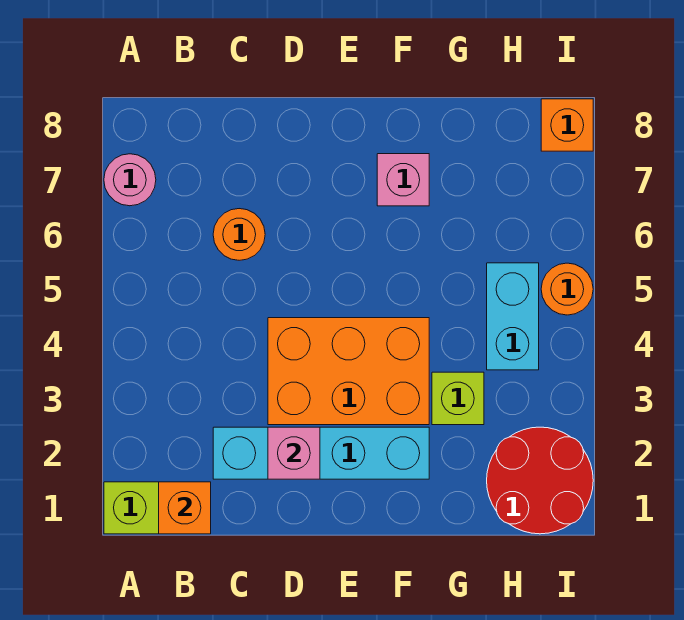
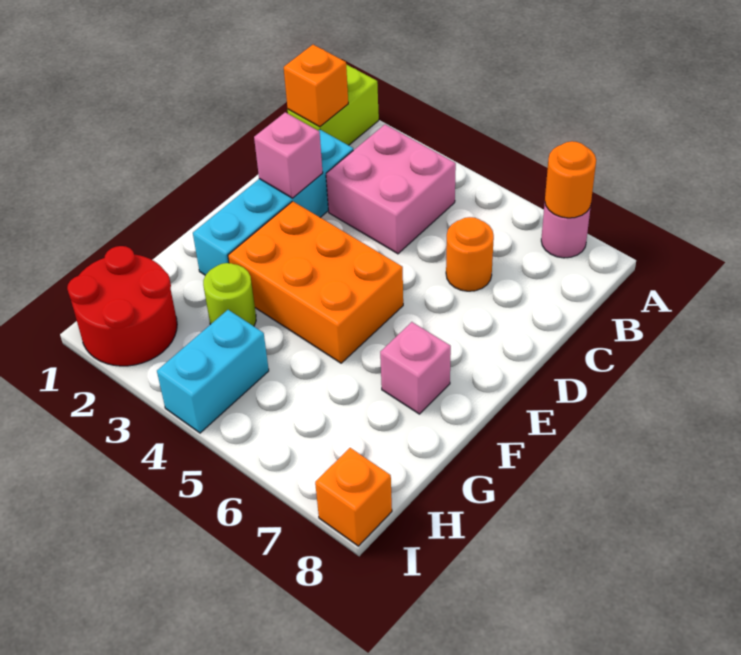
none -> pink 2x2 brick [326,125,456,254]
orange 2x3 brick [268,318,429,425] -> orange 2x3 brick turned to [228,201,403,363]
lime 1x1 brick [432,372,484,425] -> lime 1x1 round brick [203,263,256,326]
cyan 1x2 brick [487,263,539,370] -> cyan 1x2 brick turned to [157,310,269,433]
orange 1x1 round brick [541,263,593,315] -> orange 1x1 round brick moved to [545,141,596,218]

